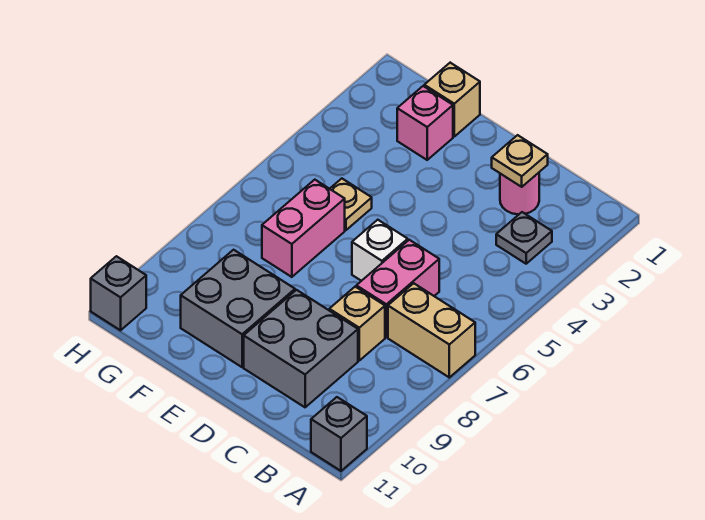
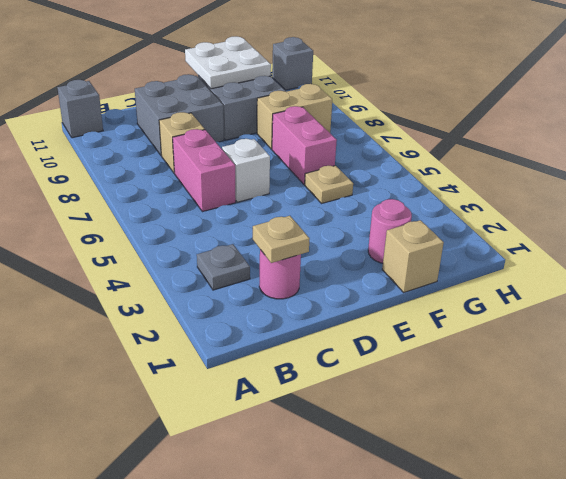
tan 1x2 brick [388,283,475,377] -> tan 1x2 brick moved to [257,84,332,149]
none -> white 2x2 plate [185,36,271,89]
pink 1x1 brick [397,86,453,160] -> pink 1x1 round brick [368,199,412,263]

